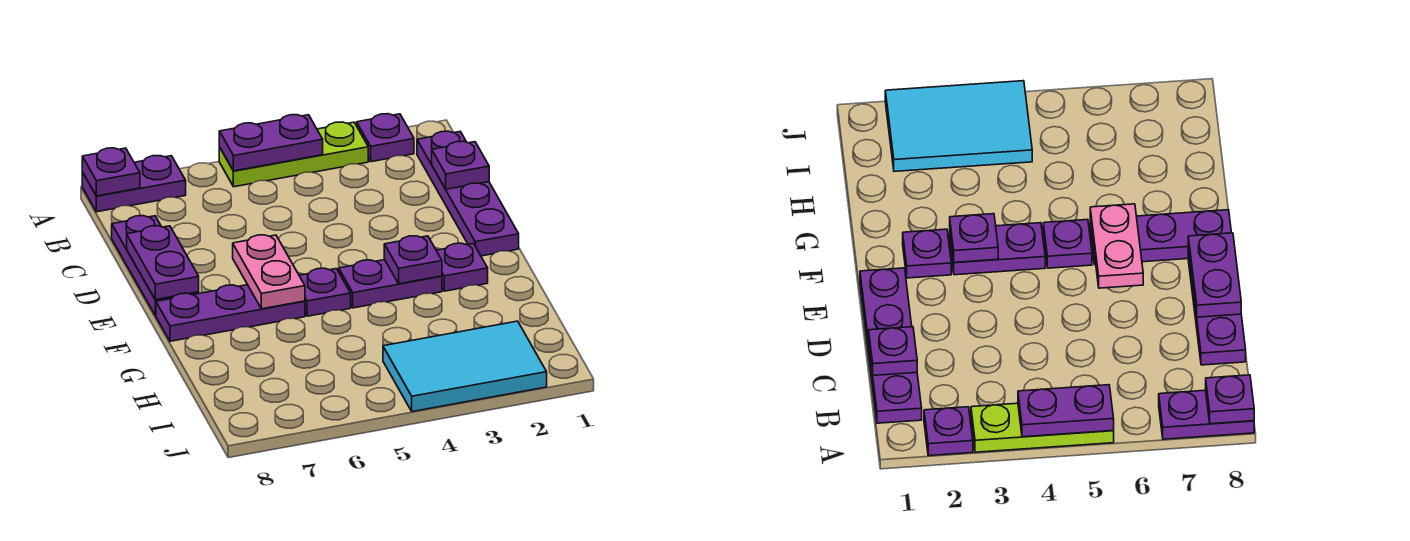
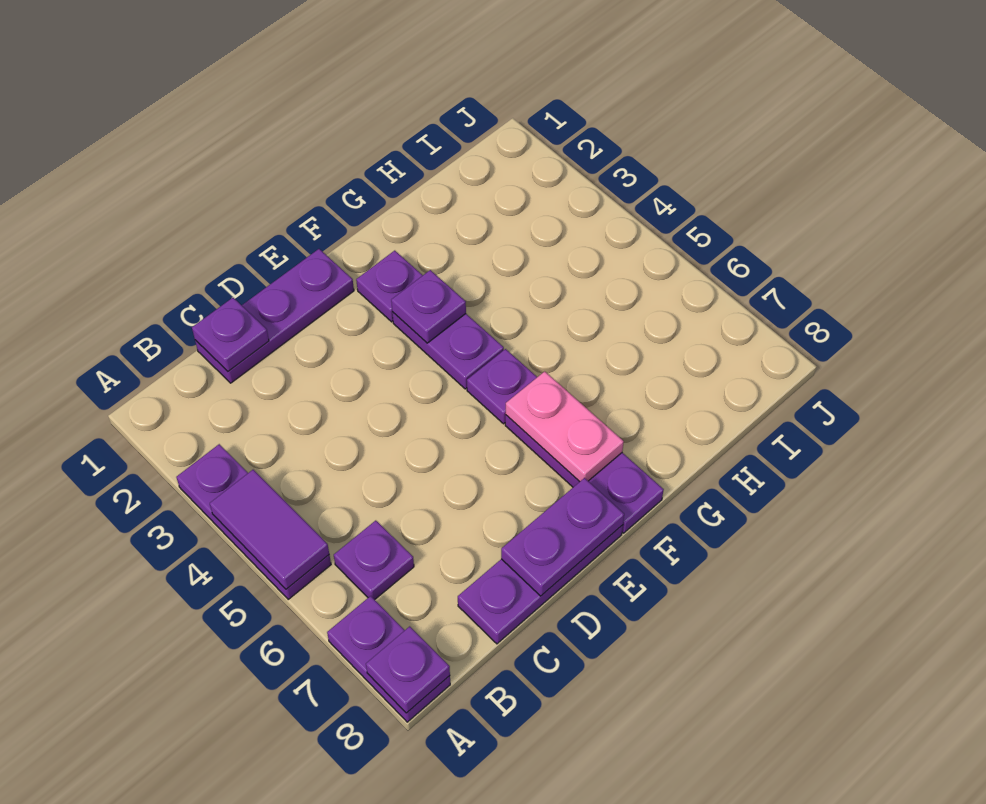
purple 1x1 plate [357,114,414,162] -> purple 1x1 plate moved to [334,521,414,600]
lime 1x3 plate [219,122,368,187] -> purple 1x3 plate [176,444,331,599]
purple 1x2 plate [219,115,323,171] -> purple 1x2 tile [210,470,329,589]
purple 1x4 plate [417,131,519,256] -> purple 1x3 plate [195,249,354,383]
pink 1x2 plate [233,235,305,309] -> pink 1x2 plate turned to [506,371,624,482]
cyan 2x3 tile [383,321,547,412] -> none

